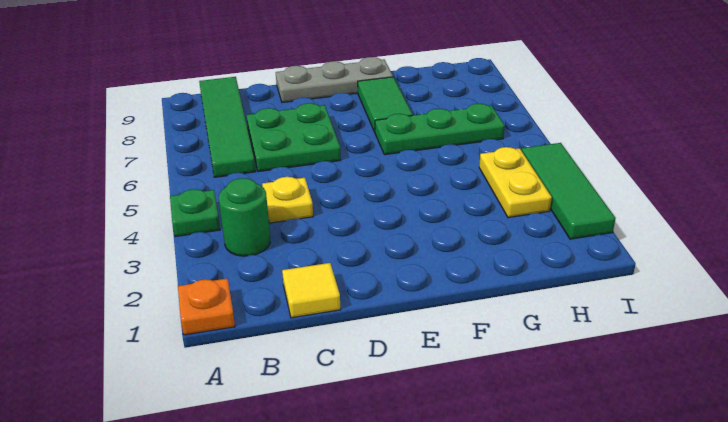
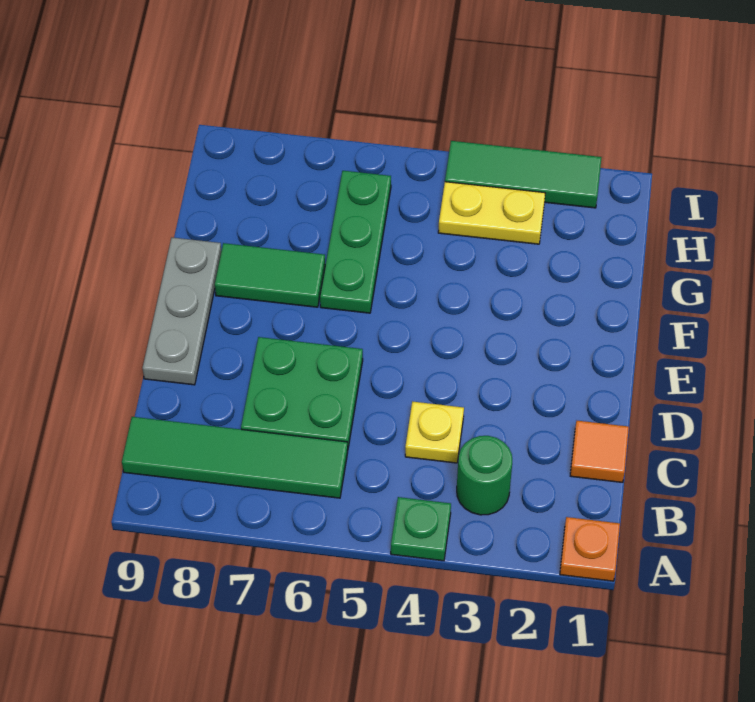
yellow 1x1 tile [282,263,341,318] -> orange 1x1 tile [570,421,629,483]

